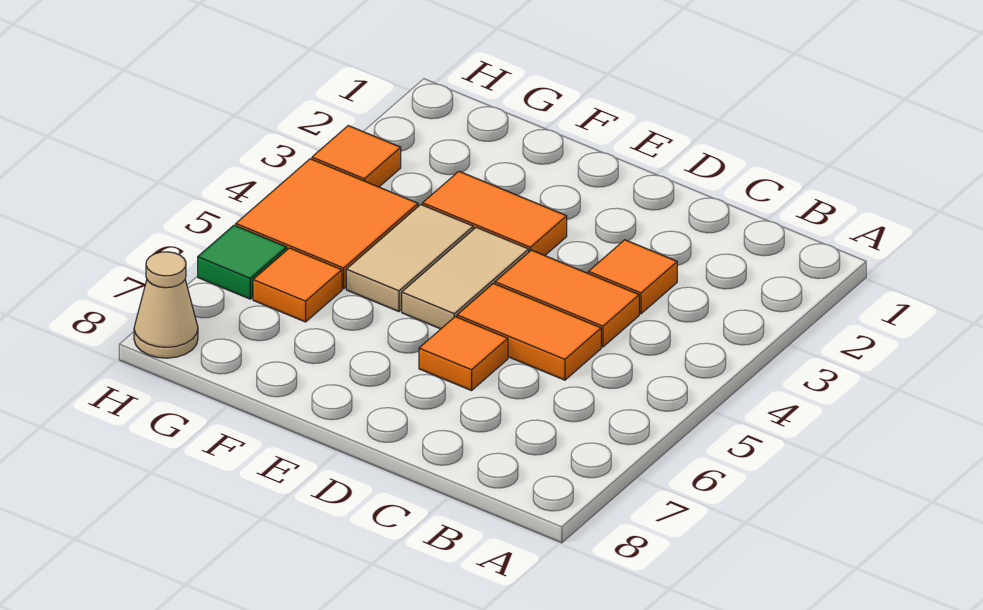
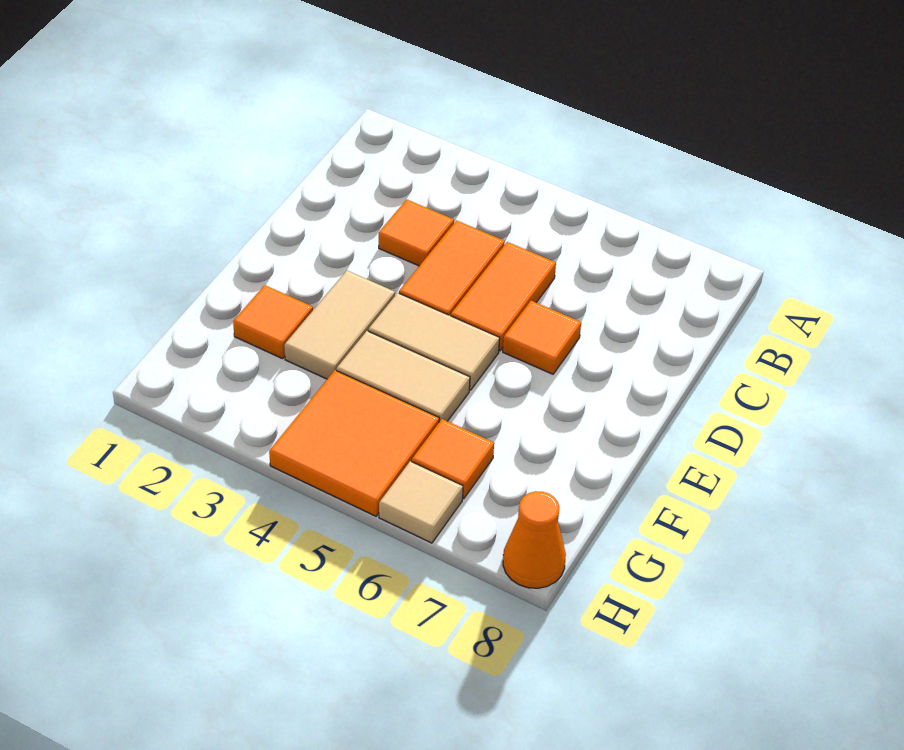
orange 1x2 tile [423,171,567,256] -> tan 1x2 tile [284,271,395,379]
orange 1x1 tile [312,126,401,187] -> orange 1x1 tile moved to [233,285,313,359]
green 1x1 tile [198,225,287,299] -> tan 1x1 tile [379,461,463,543]
tan 1x1 cone [134,252,198,358] -> orange 1x1 cone [503,491,566,588]

